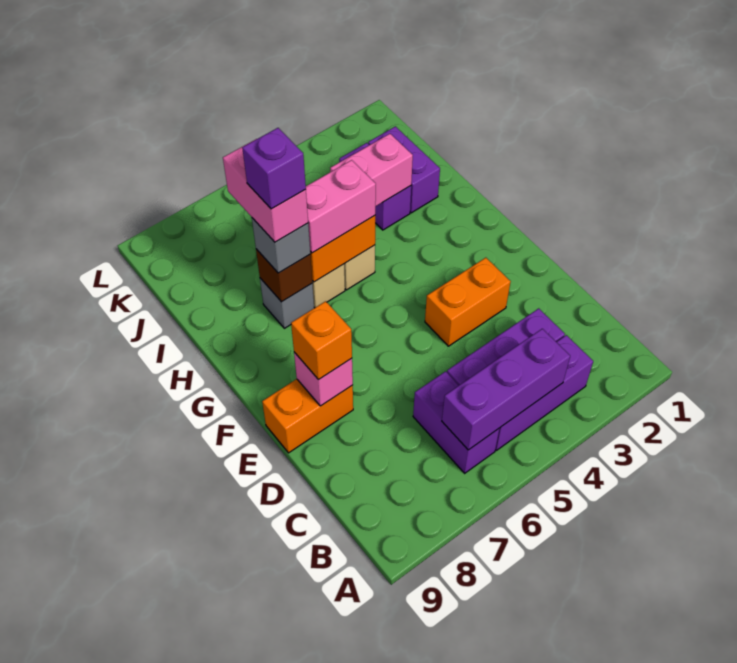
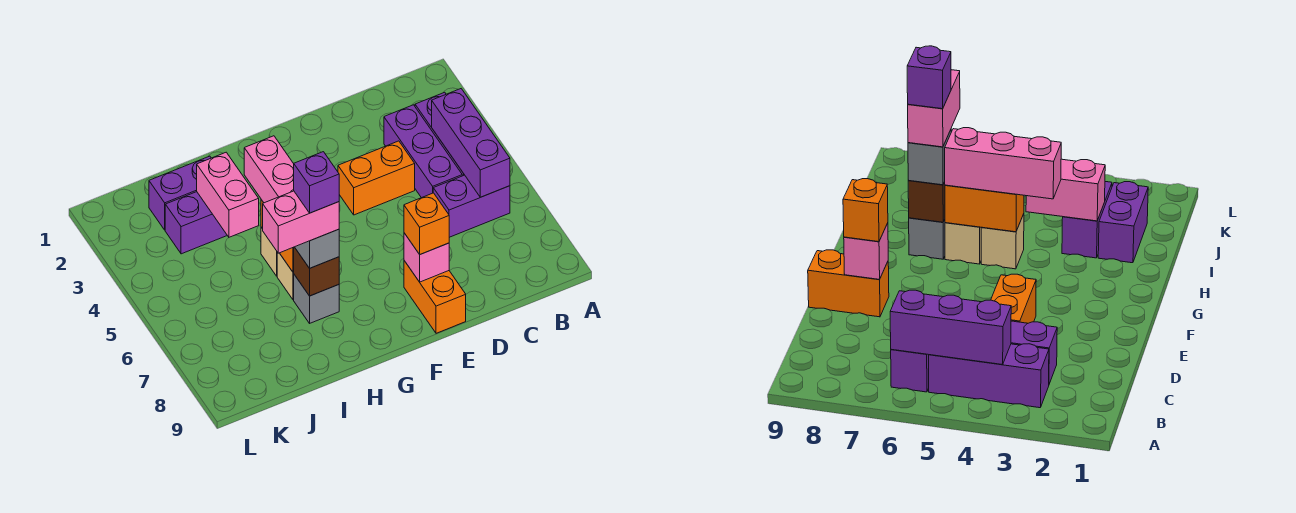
orange 1x2 brick [425,258,511,346] -> orange 1x2 brick turned to [338,141,415,215]
pink 1x2 brick [306,160,376,253] -> pink 1x3 brick [244,136,294,203]

